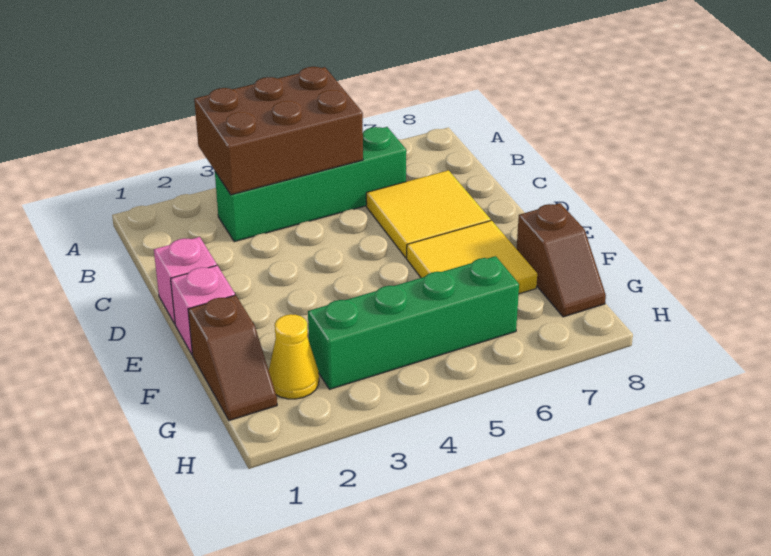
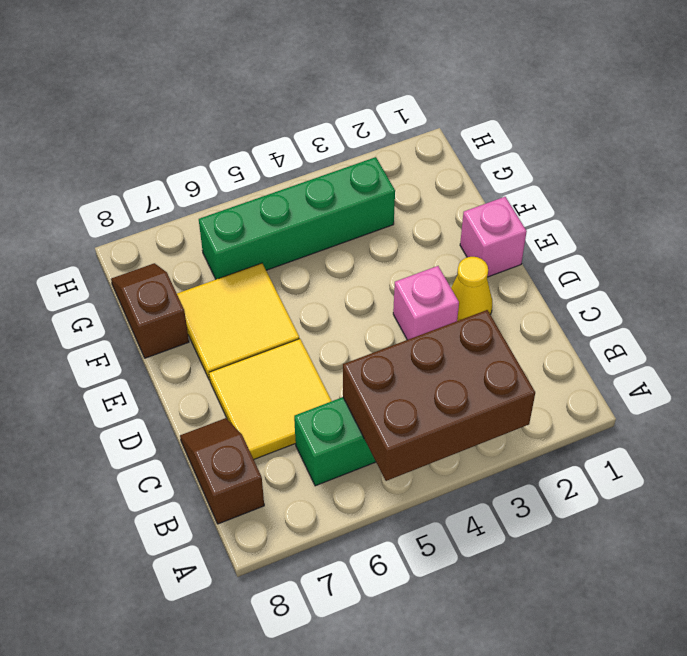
pink 1x1 brick [154,237,217,324] -> pink 1x1 brick moved to [393,266,459,340]
brown 1x2 slope [188,295,277,421] -> brown 1x2 slope moved to [180,418,264,524]
yellow 1x1 cone [269,314,319,399] -> yellow 1x1 cone moved to [451,257,492,321]

